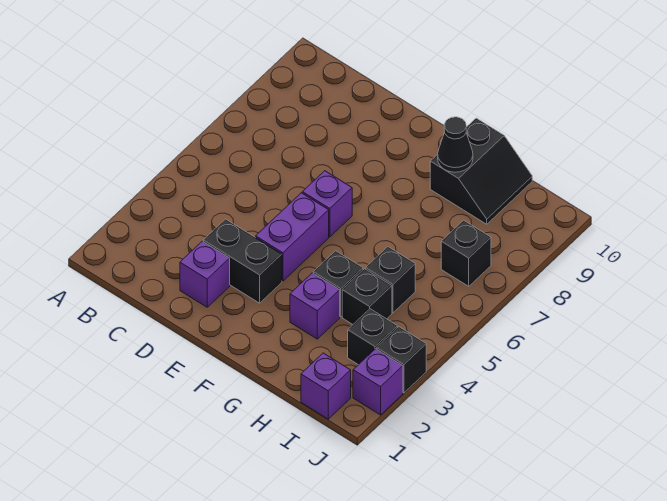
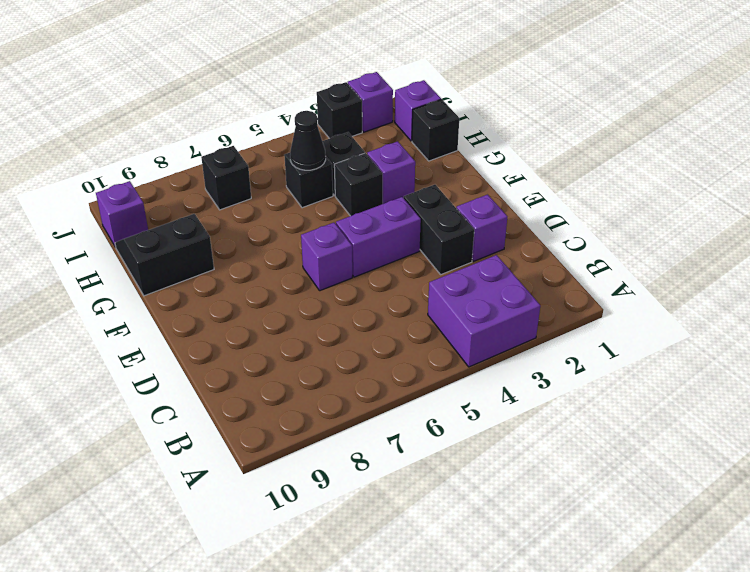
none -> purple 2x2 brick [428,255,540,367]
black 1x1 cone [438,117,473,172] -> black 1x1 cone moved to [290,111,326,170]
black 1x1 brick [348,309,397,365] -> black 1x1 brick moved to [412,99,459,161]
none -> purple 1x1 brick [96,181,148,247]

